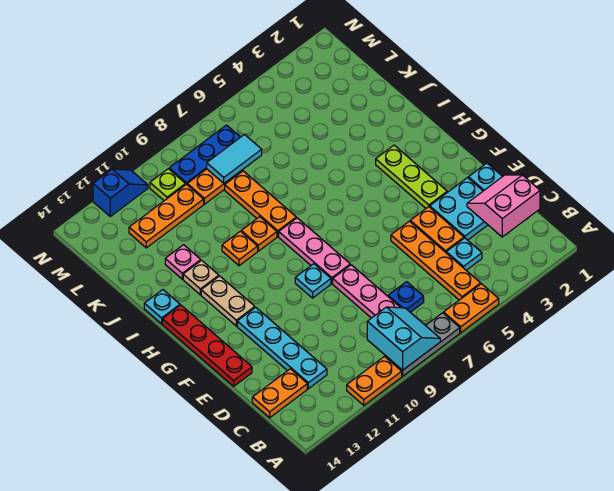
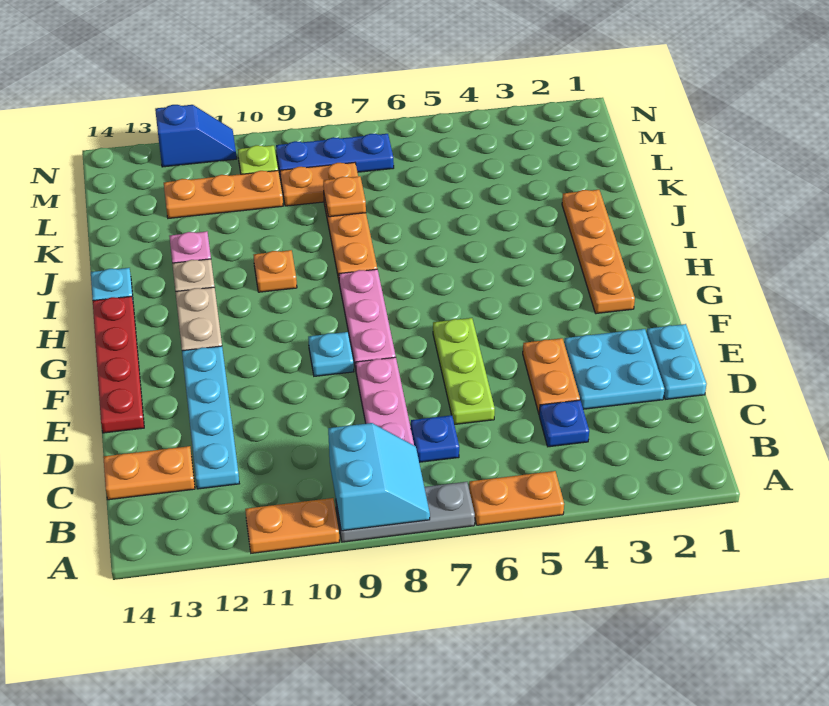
orange 1x4 plate [391,221,481,300] -> orange 1x4 plate moved to [562,190,635,314]
pink 2x2 slope [467,175,540,237] -> none
cyan 1x1 plate [446,238,482,270] -> blue 1x1 plate [539,400,589,447]
lime 1x3 plate [376,145,447,208] -> lime 1x3 plate moved to [433,318,495,425]
orange 1x1 plate [241,217,277,251] -> orange 1x1 plate moved to [323,176,366,217]
cyan 1x2 tile [207,135,262,183] -> none

